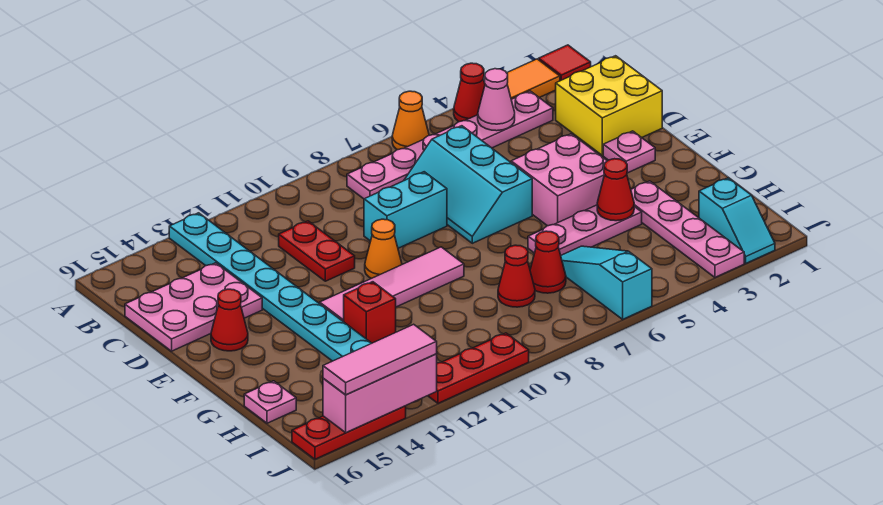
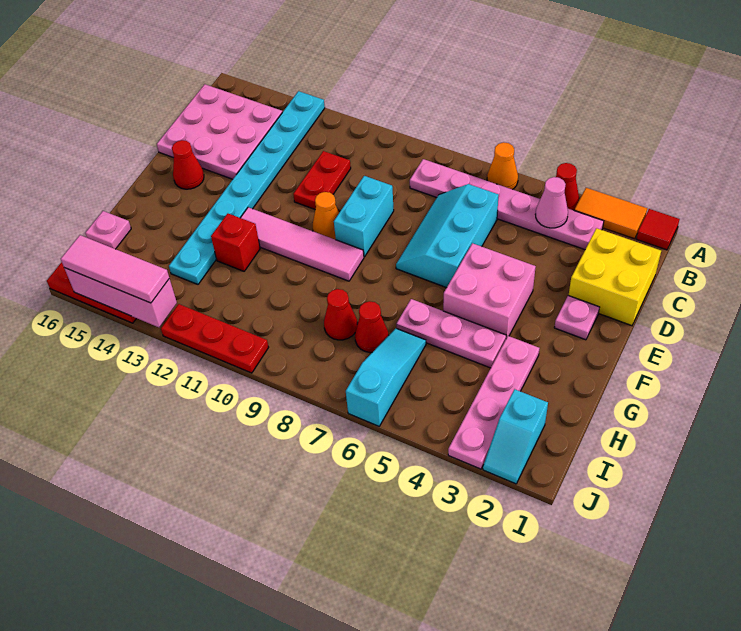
pink 2x3 plate [125,263,262,351] -> pink 3x3 plate [157,84,282,179]
cyan 1x2 brick [364,172,447,248] -> cyan 1x2 brick turned to [334,176,394,257]
red 1x1 cone [597,159,634,221] -> none

